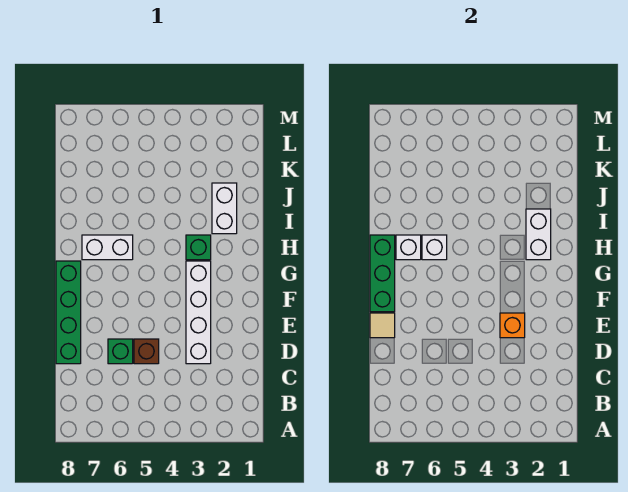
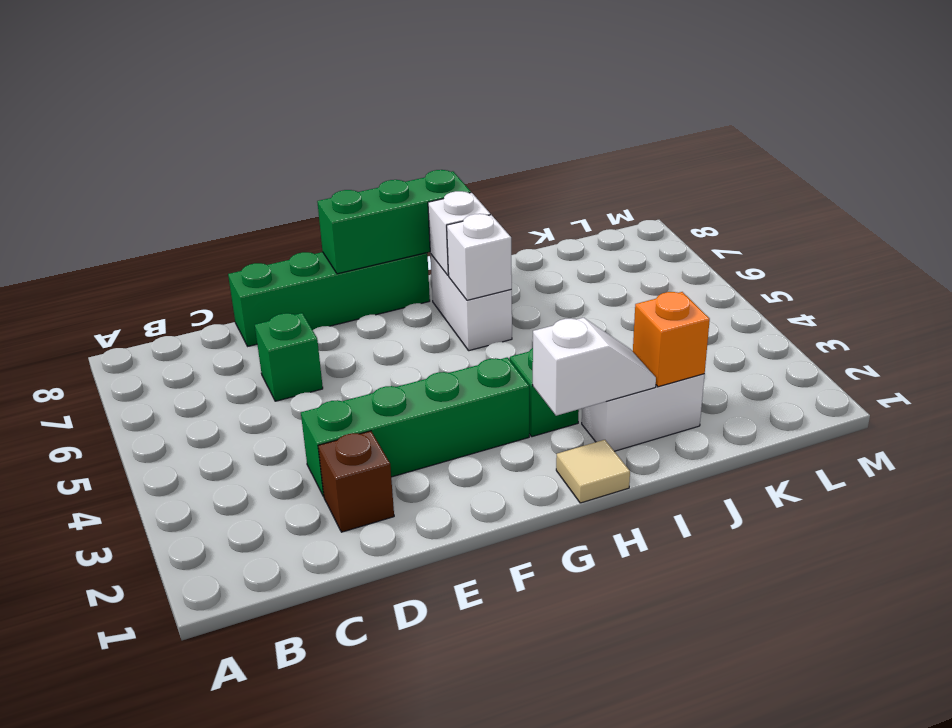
white 1x4 brick [186,261,211,364] -> green 1x4 brick [301,357,529,496]
brown 1x1 brick [134,339,159,364] -> brown 1x1 brick moved to [318,431,394,532]
orange 1x1 brick [500,313,525,338] -> orange 1x1 brick moved to [633,292,710,387]
tan 1x1 tile [370,313,395,338] -> tan 1x1 tile moved to [556,440,630,503]
white 1x2 brick [526,209,551,260] -> white 1x2 slope [533,318,656,416]

